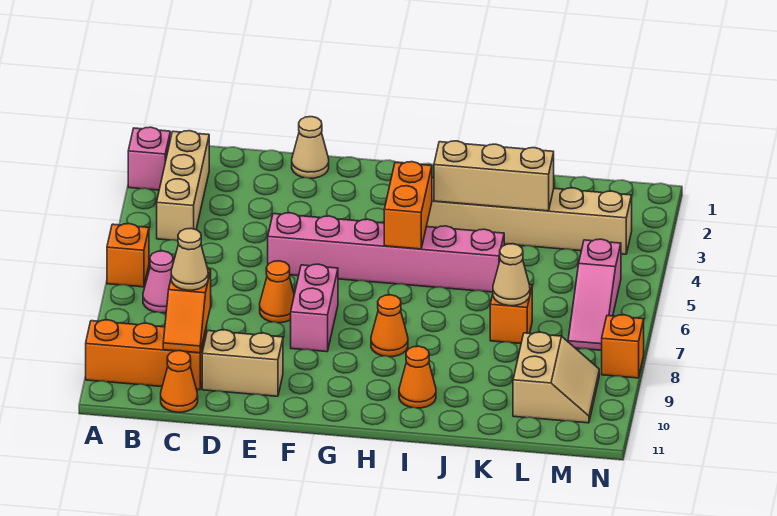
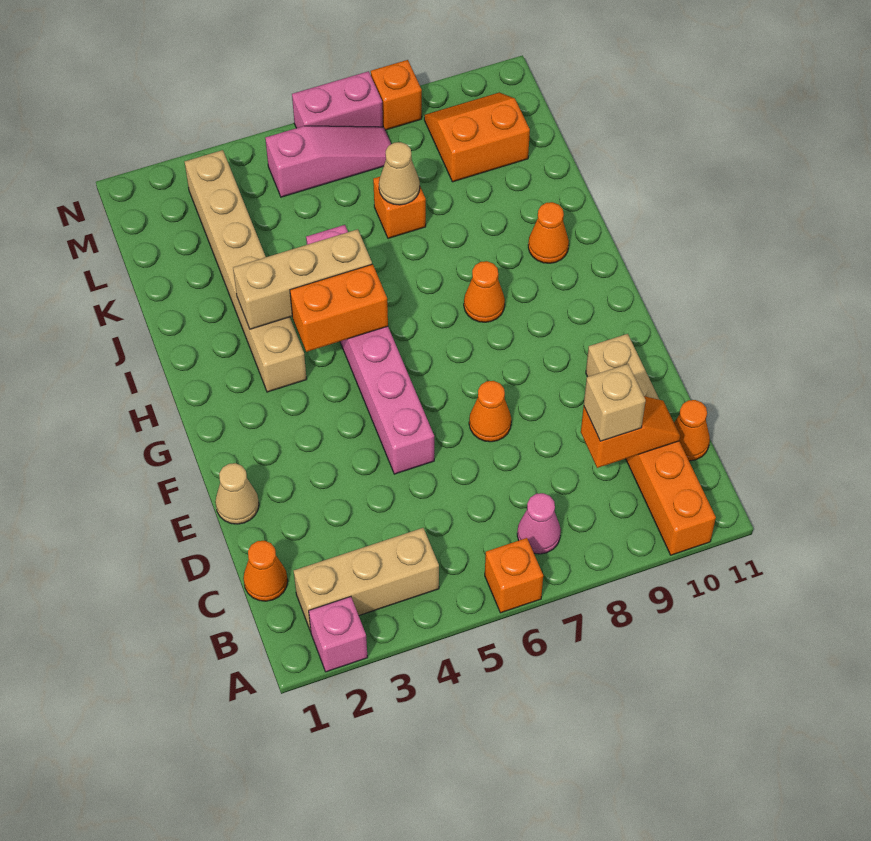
none -> orange 1x1 cone [243,540,288,601]
tan 1x1 cone [171,228,208,290] -> tan 1x1 brick [584,364,646,441]
pink 1x2 brick [291,264,338,352] -> pink 1x2 brick moved to [292,71,383,128]
tan 1x3 brick [434,141,554,211] -> tan 1x3 brick turned to [233,229,372,329]
tan 2x2 slope [513,332,599,423] -> orange 2x2 slope [424,92,530,182]

